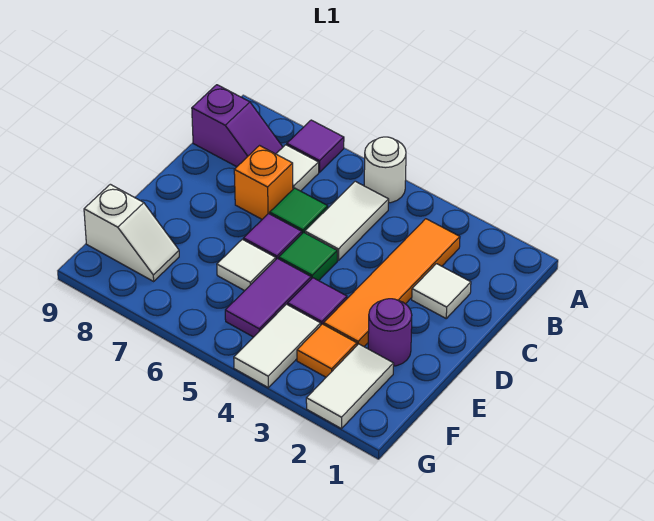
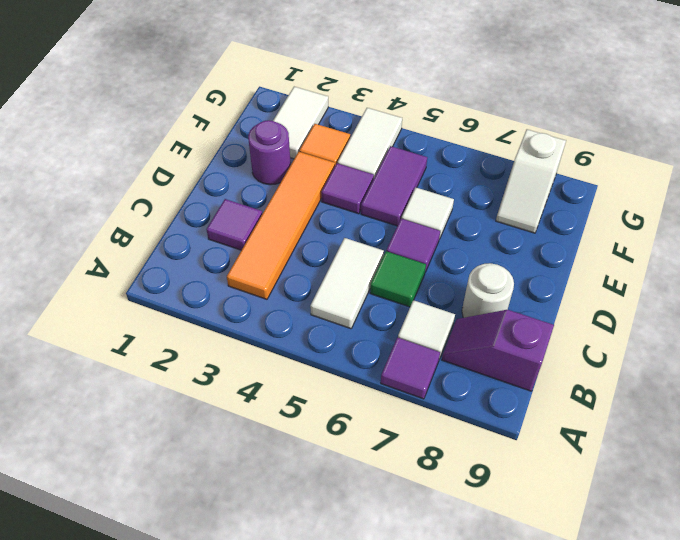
white 1x1 round brick [364,137,406,203] -> white 1x1 round brick moved to [462,263,514,318]
white 1x1 tile [412,264,471,318] -> purple 1x1 tile [206,199,262,250]
orange 1x1 brick [234,146,293,219] -> none
green 1x1 tile [279,232,337,281] -> none
white 1x2 slope [84,184,179,281] -> white 1x2 slope turned to [496,129,566,233]

